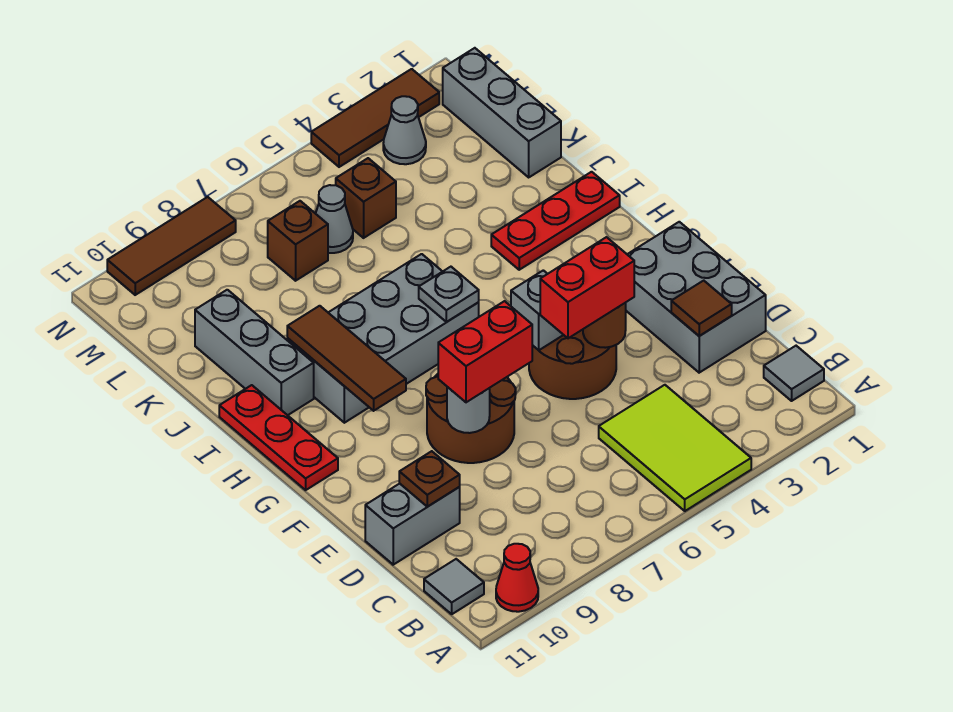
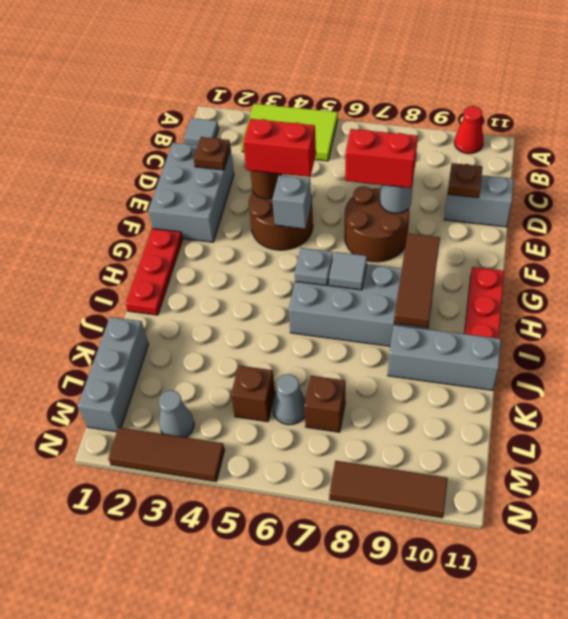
lime 2x3 tile [599,385,751,511] -> lime 2x3 tile turned to [241,104,338,161]
grey 1x1 tile [424,559,484,614] -> grey 1x1 tile moved to [329,252,367,290]
brown 1x1 tile [671,281,732,336] -> brown 1x1 plate [194,137,231,170]
red 1x3 plate [491,172,620,270] -> red 1x3 plate turned to [125,229,183,315]
grey 1x3 brick [195,290,314,415] -> grey 1x3 brick turned to [388,325,501,390]

